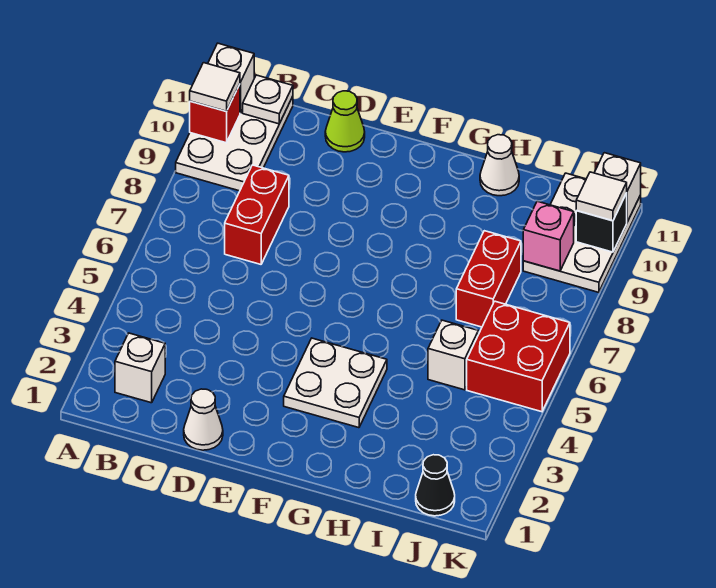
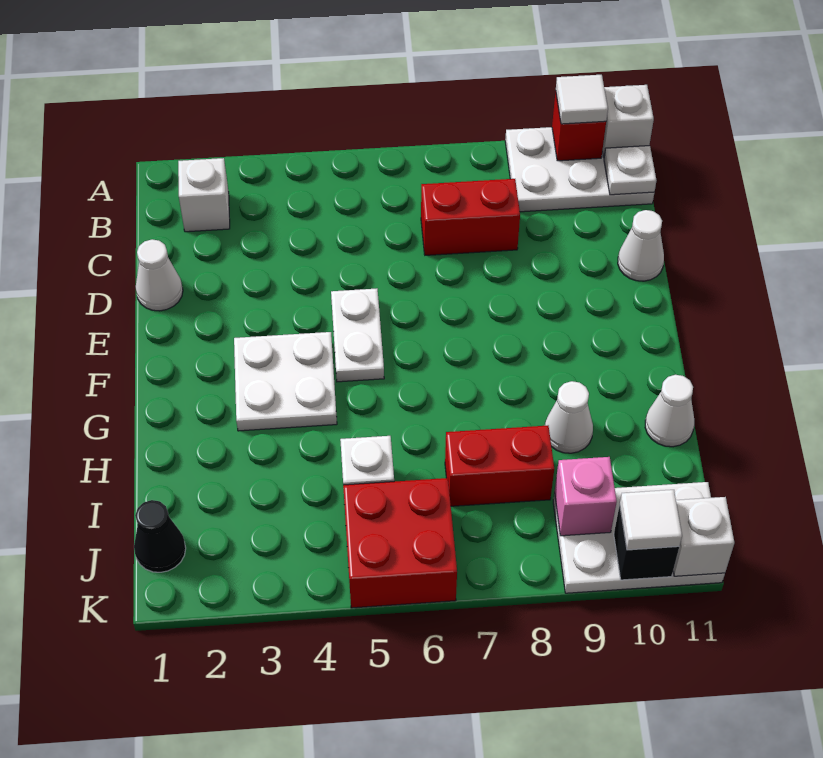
lime 1x1 cone [325,91,365,152] -> white 1x1 cone [618,210,664,281]
none -> white 1x2 plate [331,288,384,382]
none -> white 1x1 cone [545,381,593,453]

